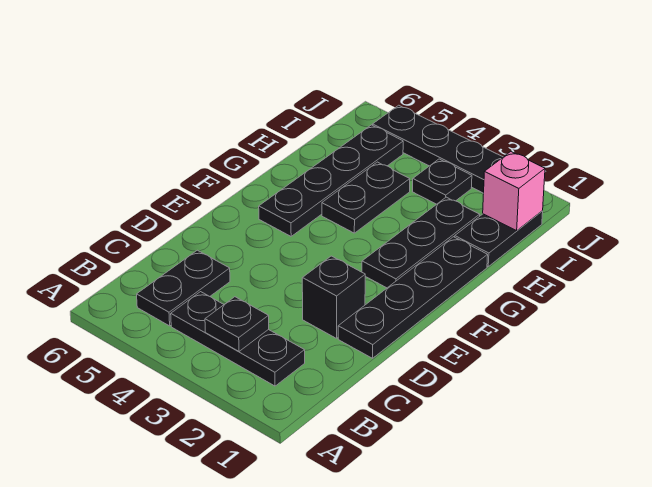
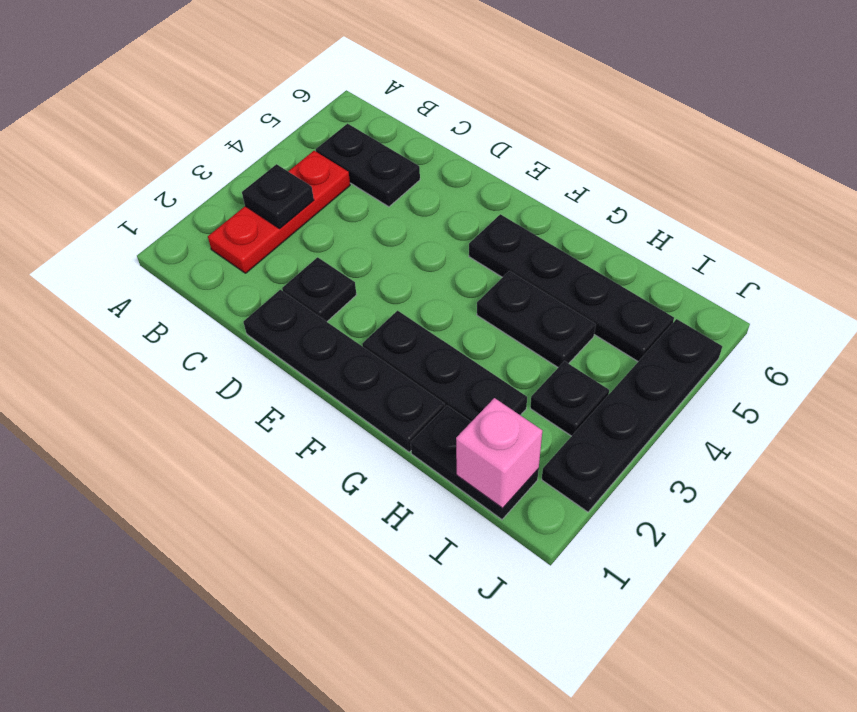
black 1x3 plate [171,292,305,386] -> red 1x3 plate [208,151,350,273]
black 1x1 brick [302,256,365,338] -> black 1x1 plate [282,257,357,322]

